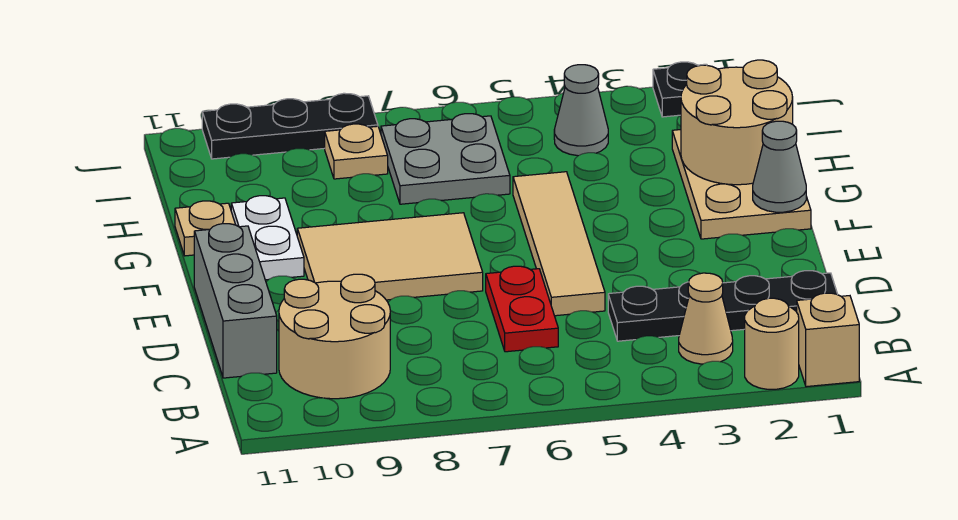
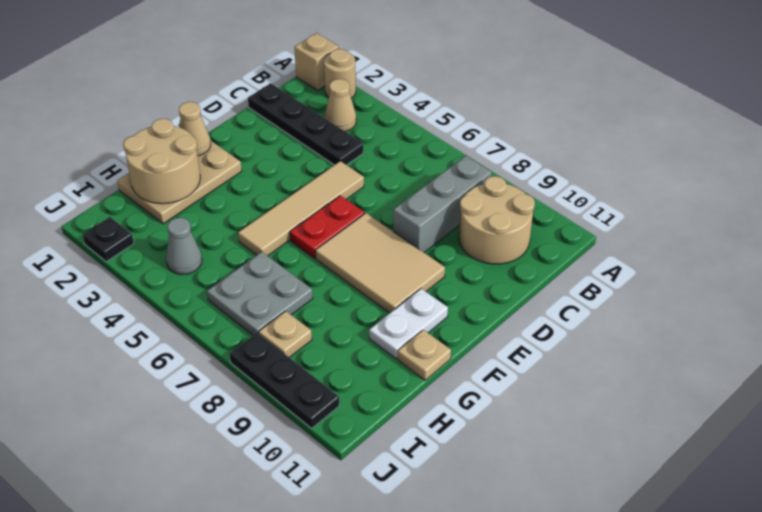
red 1x2 plate [486,266,558,352] -> red 1x2 plate moved to [290,196,365,258]
grey 1x3 brick [194,224,277,378] -> grey 1x3 brick moved to [393,156,492,252]
grey 1x1 cone [753,121,806,212] -> tan 1x1 cone [179,102,211,156]

